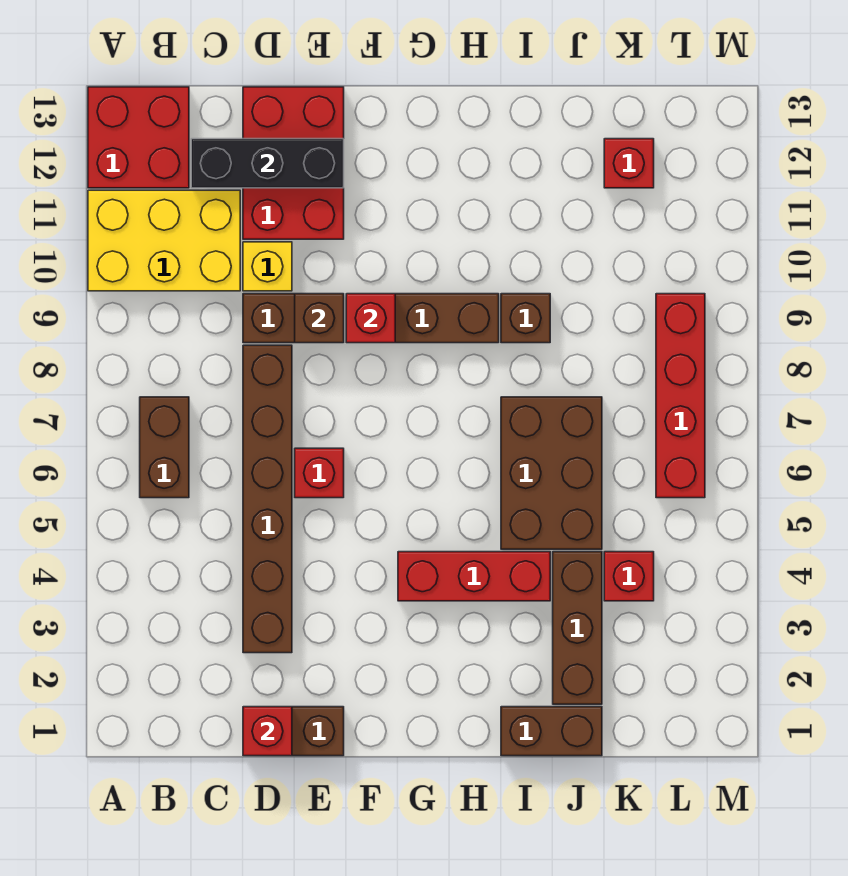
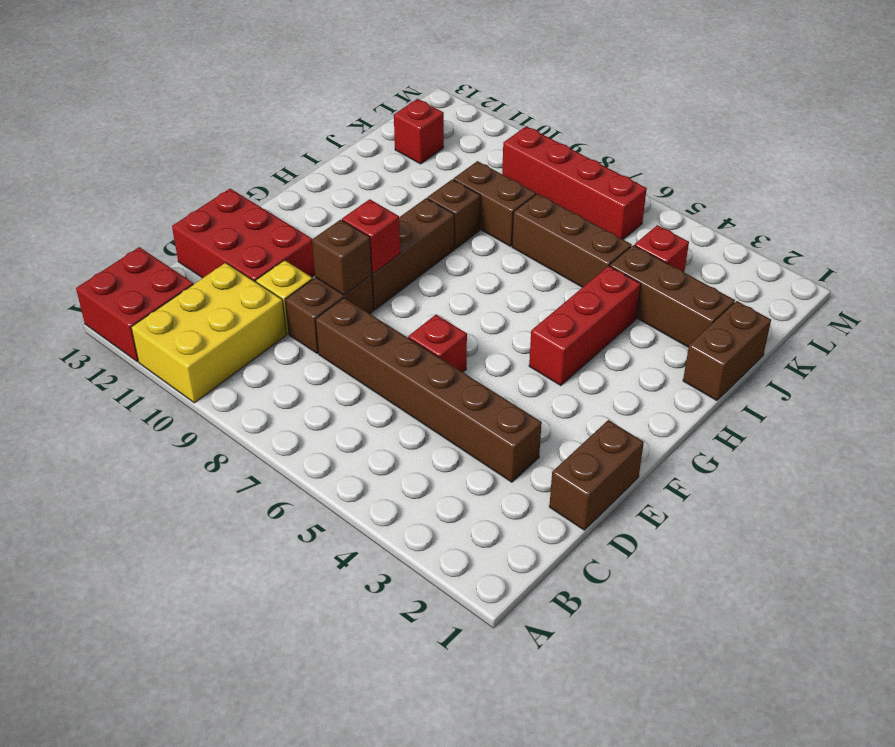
brown 1x2 brick [140,397,189,498] -> brown 1x2 brick moved to [453,161,536,246]
black 1x3 brick [191,139,344,188] -> none
red 1x1 brick [243,707,292,756] -> none
brown 2x3 brick [501,397,602,549] -> brown 1x3 brick [512,194,632,287]

